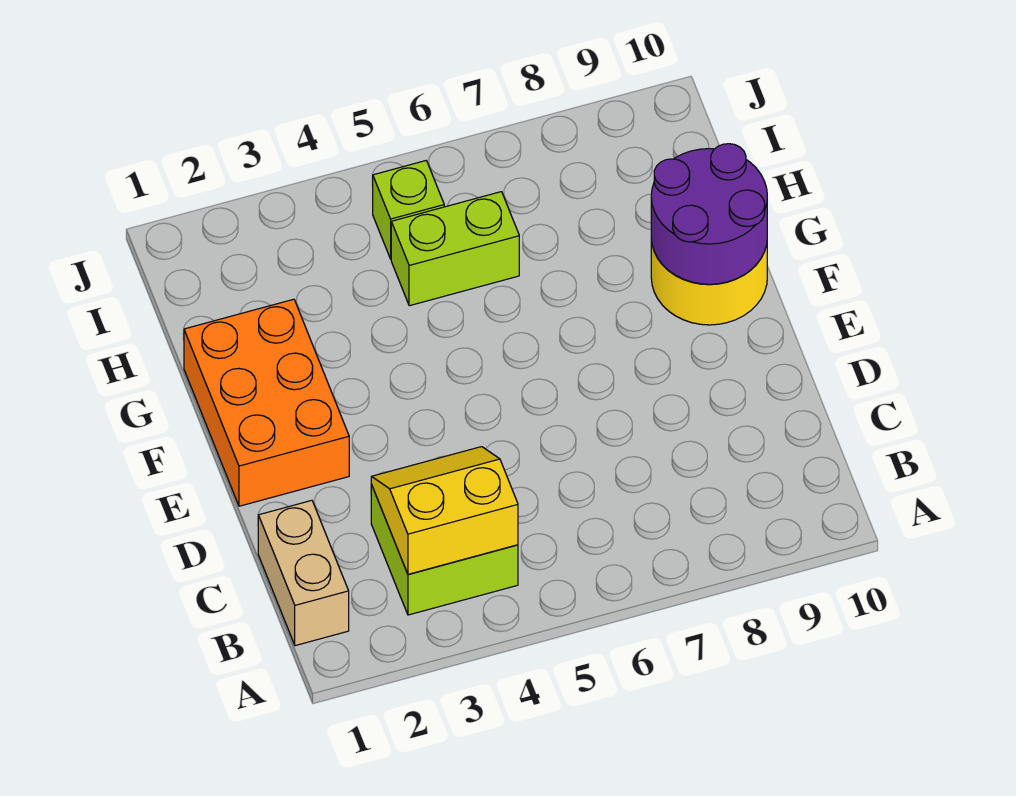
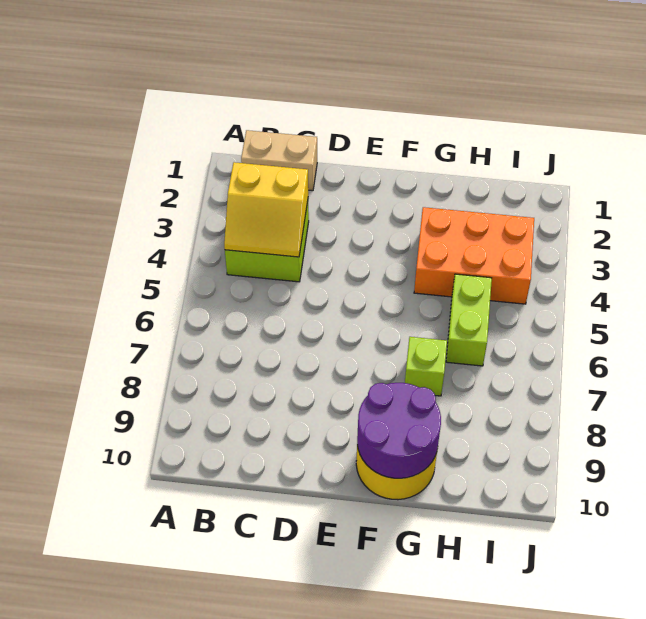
yellow 2x2 slope [371,447,518,574] -> yellow 2x2 slope turned to [224,162,308,257]
orange 2x3 brick [184,299,349,506] -> orange 2x3 brick moved to [414,207,534,304]
lime 1x1 brick [372,161,444,259] -> lime 1x1 brick moved to [405,337,447,396]

